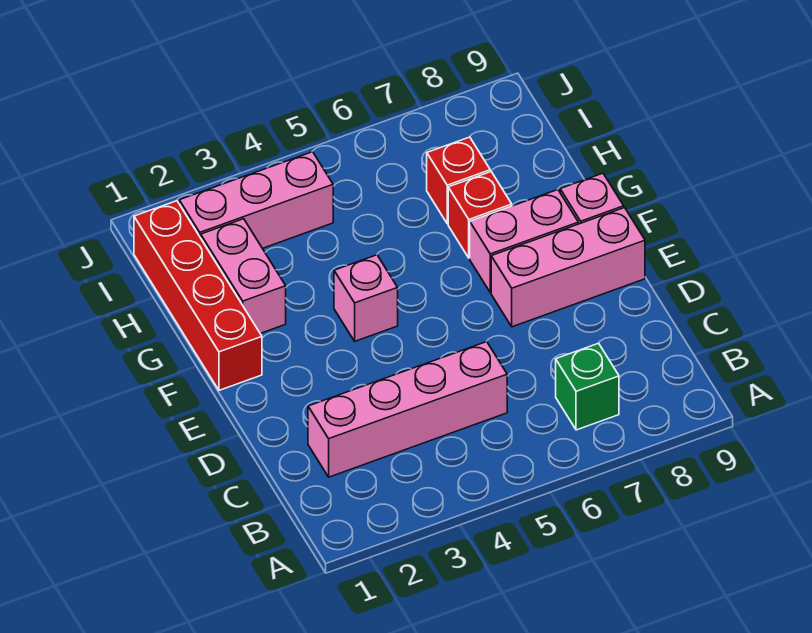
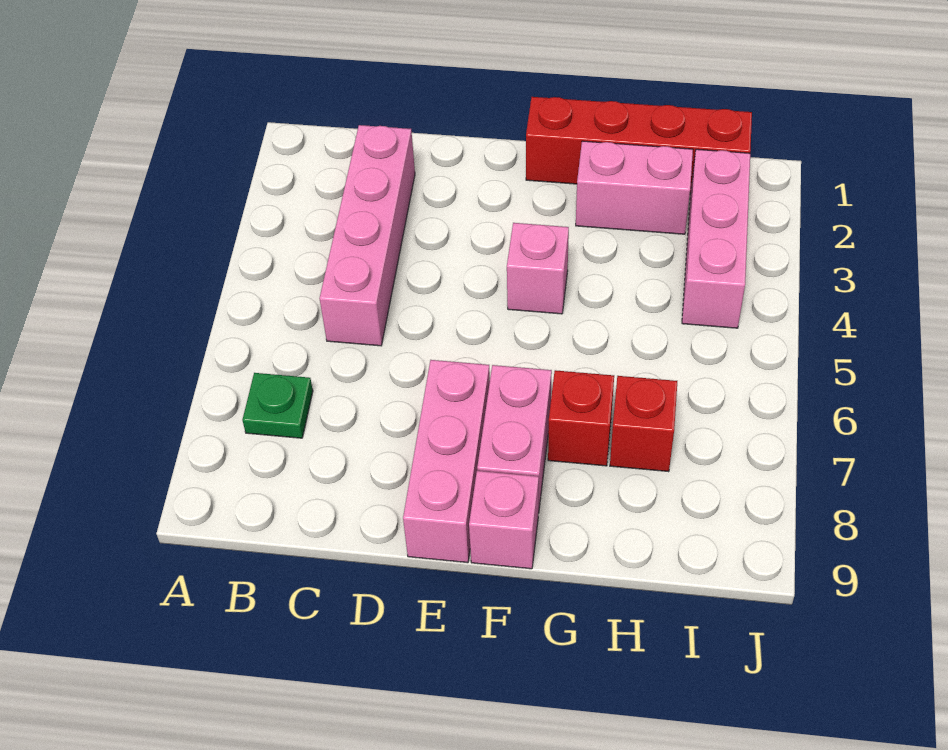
green 1x1 brick [556,343,619,430] -> green 1x1 plate [242,373,313,438]

